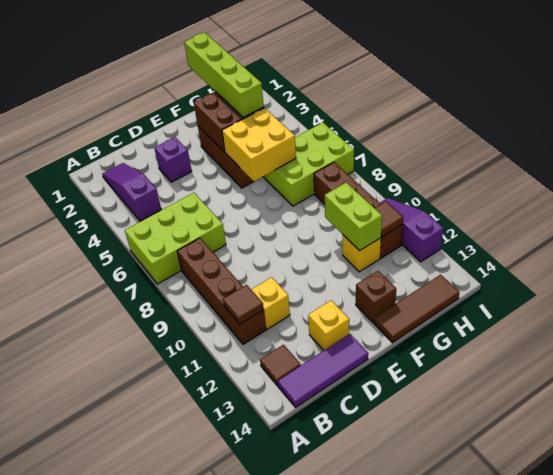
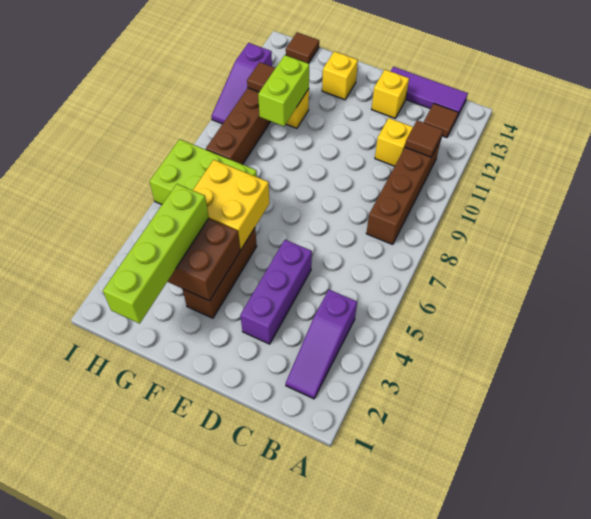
lime 2x3 brick [125,193,226,284] -> none
purple 1x1 brick [154,137,192,182] -> purple 1x3 brick [240,240,312,344]
brown 1x1 brick [356,271,396,323] -> yellow 1x1 brick [322,51,358,100]
brown 1x3 tile [374,275,460,343] -> brown 1x1 tile [286,32,319,64]

